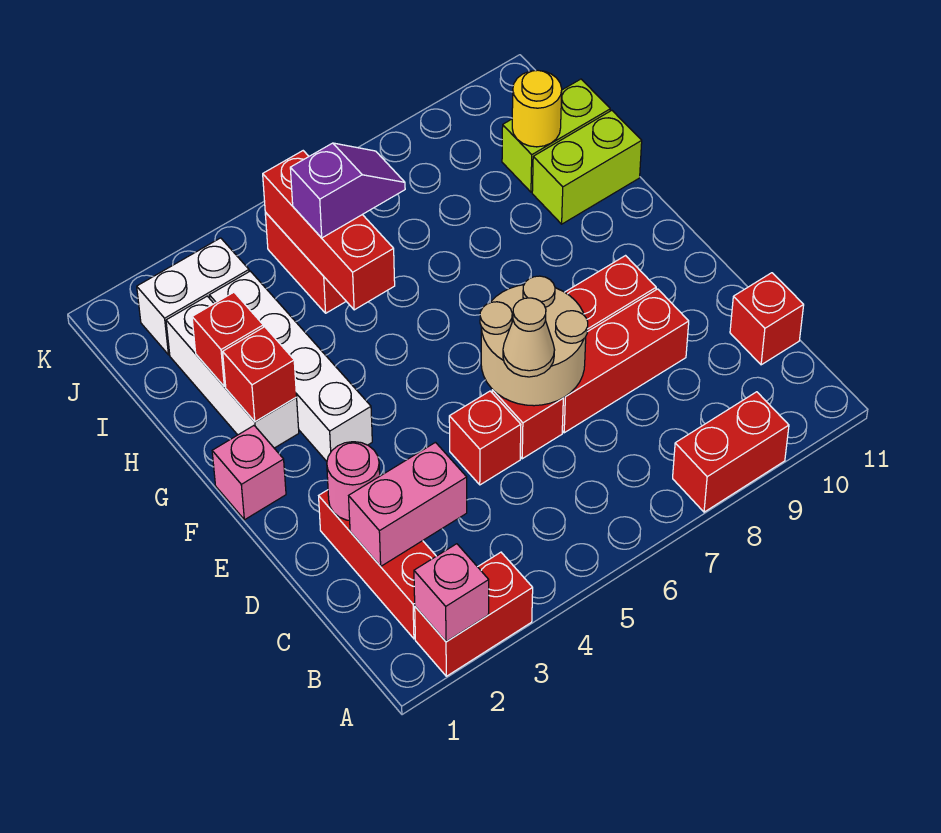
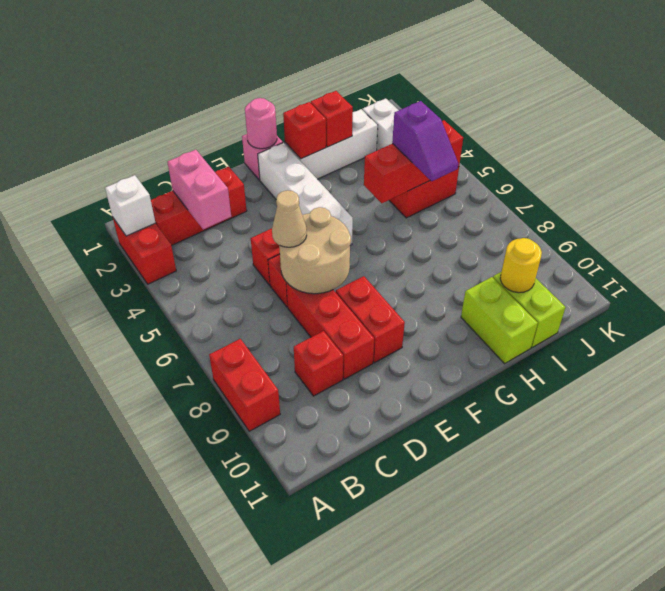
pink 1x1 brick [414,544,489,642] -> white 1x1 brick [105,175,155,236]
red 1x1 brick [730,273,804,365] -> red 1x1 brick moved to [294,331,343,396]
pink 1x1 round brick [327,442,380,521] -> pink 1x1 round brick moved to [245,98,277,149]
white 1x4 brick [209,271,372,461] -> white 1x4 brick turned to [258,143,353,245]

